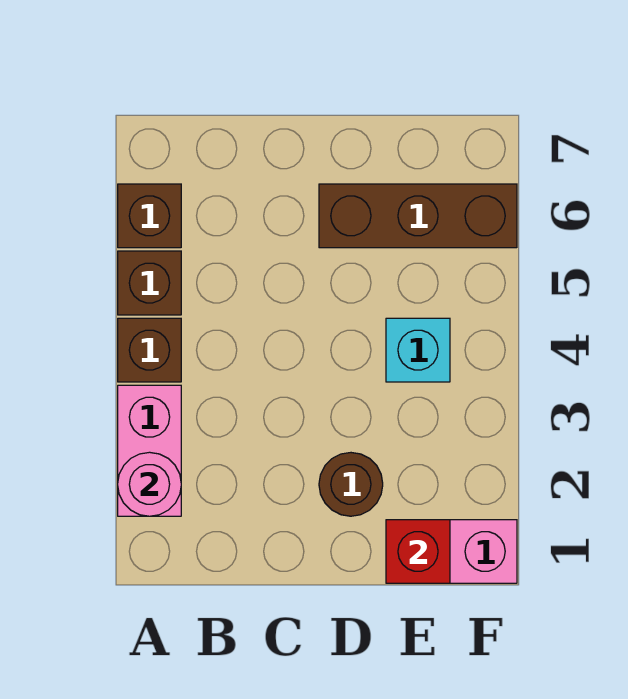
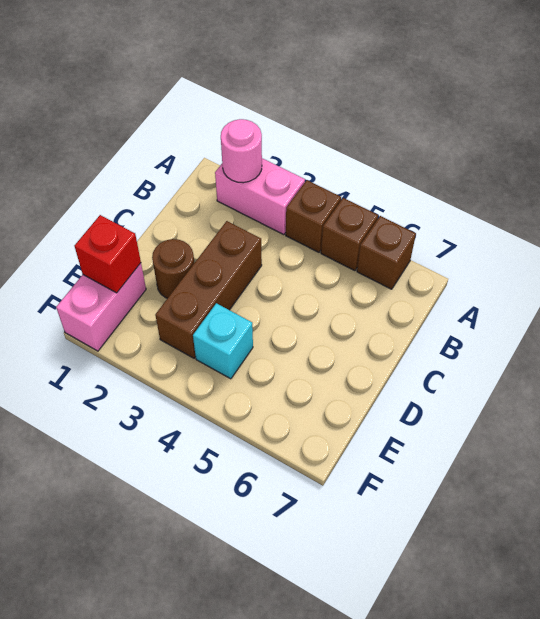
brown 1x3 brick [319,184,517,248] -> brown 1x3 brick moved to [155,221,262,358]

